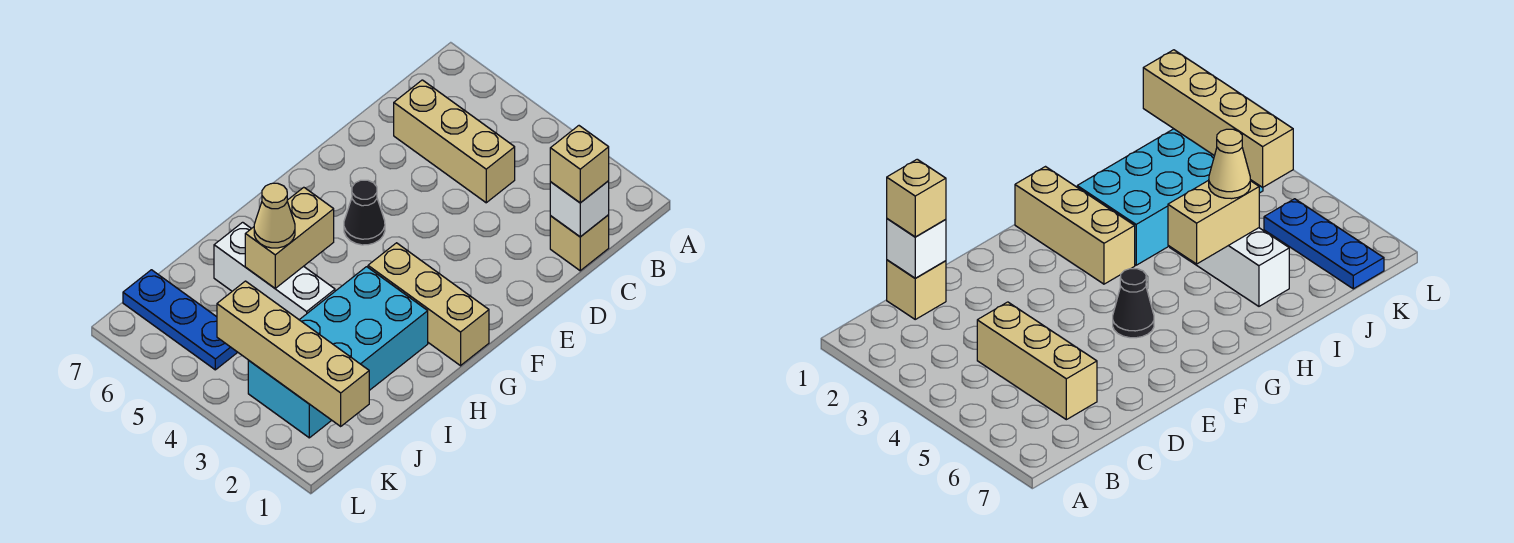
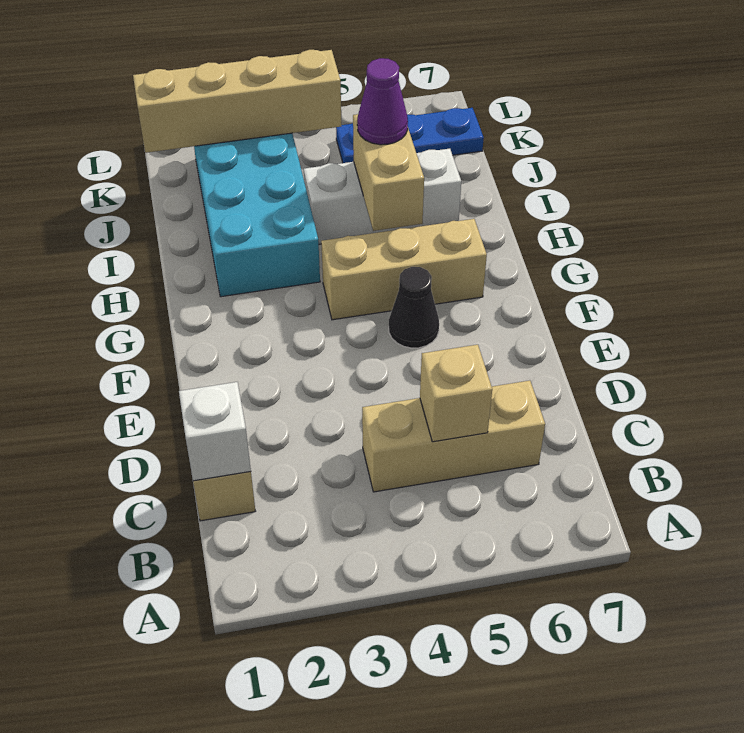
tan 1x1 brick [550,126,609,203] -> tan 1x1 brick moved to [420,345,492,442]
tan 1x3 brick [368,243,489,366] -> tan 1x3 brick moved to [321,219,487,320]
tan 1x1 cone [254,183,295,248] -> purple 1x1 cone [357,58,408,145]

